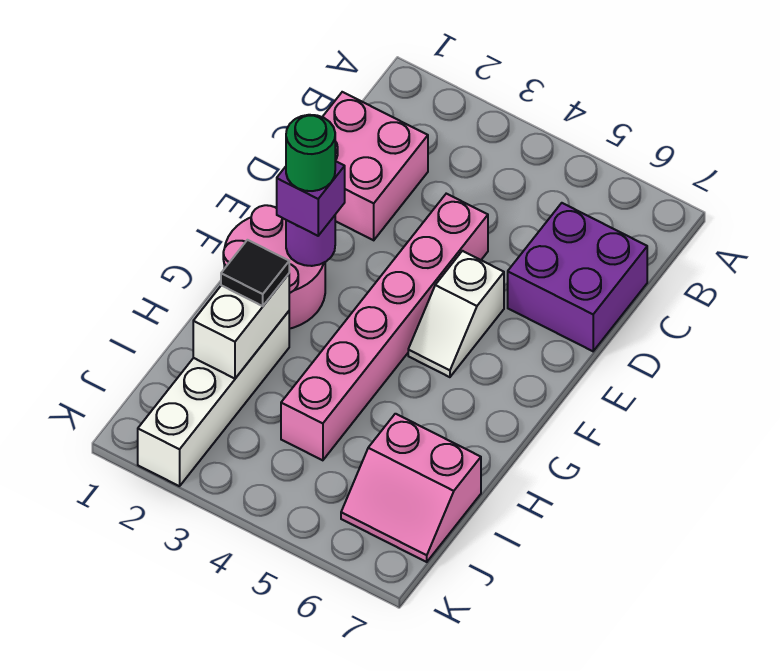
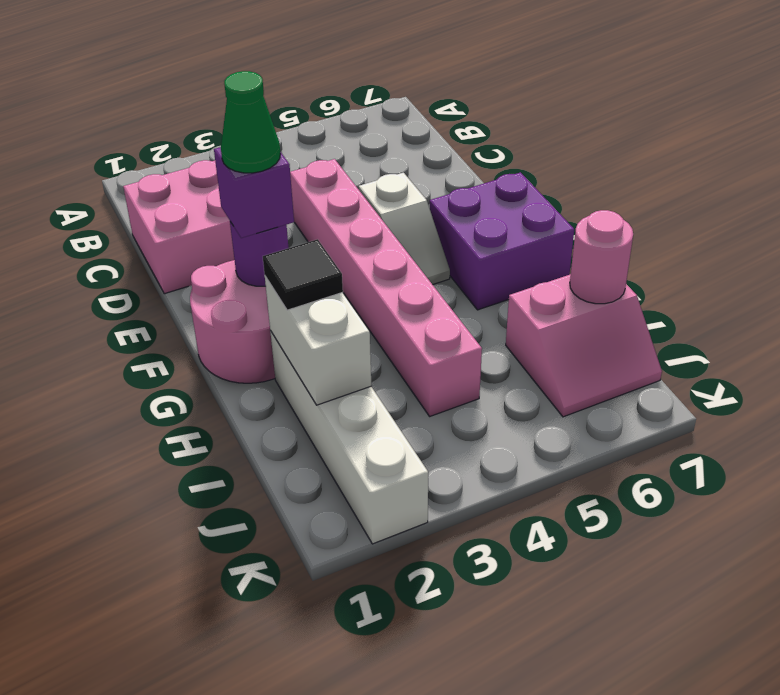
purple 2x2 brick [508,203,647,351] -> purple 2x2 brick moved to [430,172,574,310]
green 1x1 round brick [286,115,335,191] -> green 1x1 cone [221,71,280,173]
none -> pink 1x1 round brick [570,210,633,304]

